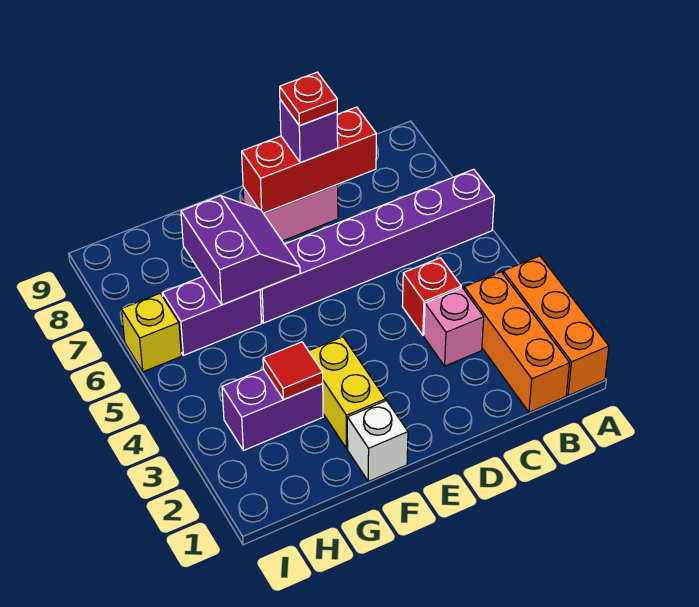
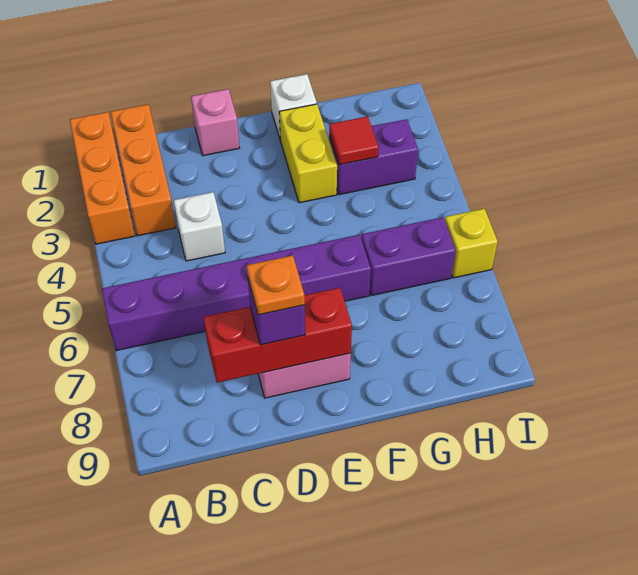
pink 1x1 brick [424,288,484,366] -> pink 1x1 brick moved to [191,89,239,156]
red 1x1 brick [402,258,461,335] -> white 1x1 brick [174,192,225,261]
red 1x1 plate [280,72,337,126] -> orange 1x1 plate [247,255,305,315]
purple 2x2 slope [181,196,300,305] -> none

